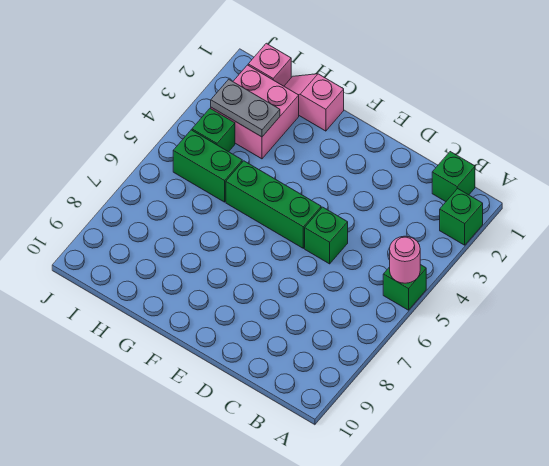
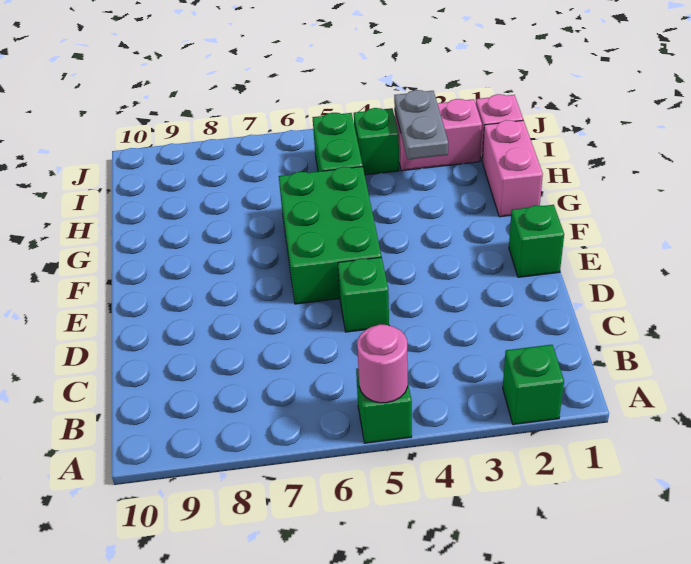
green 1x1 brick [432,152,475,202] -> green 1x1 brick moved to [509,205,564,277]
green 1x3 brick [226,161,321,248] -> green 2x3 brick [279,167,381,304]
pink 1x2 slope [284,74,344,131] -> pink 1x2 brick [482,120,543,217]
pink 2x2 brick [211,65,299,159] -> pink 1x2 brick [395,99,482,171]

